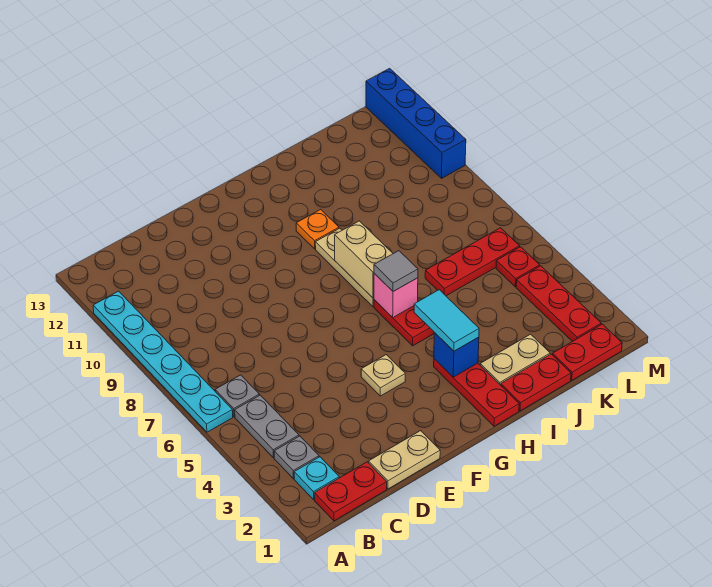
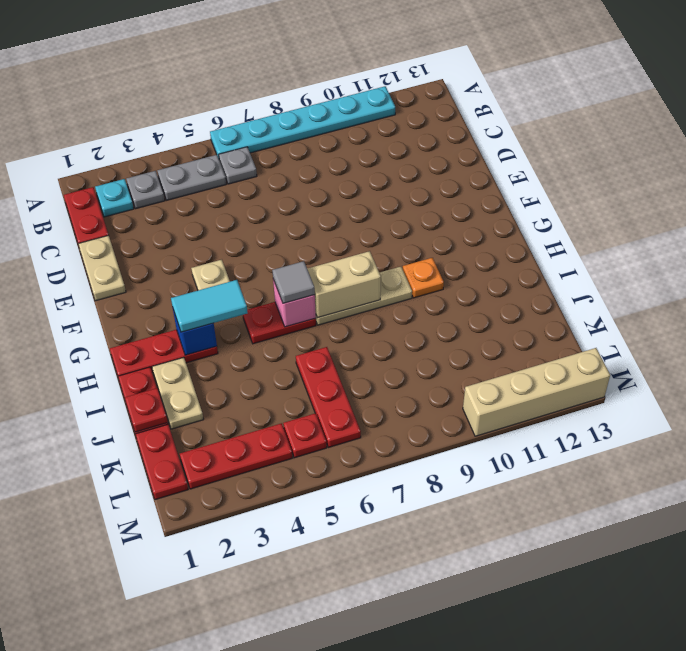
none -> red 1x1 plate [125,388,168,432]
blue 1x4 brick [366,68,466,178] -> tan 1x4 brick [463,348,610,436]

